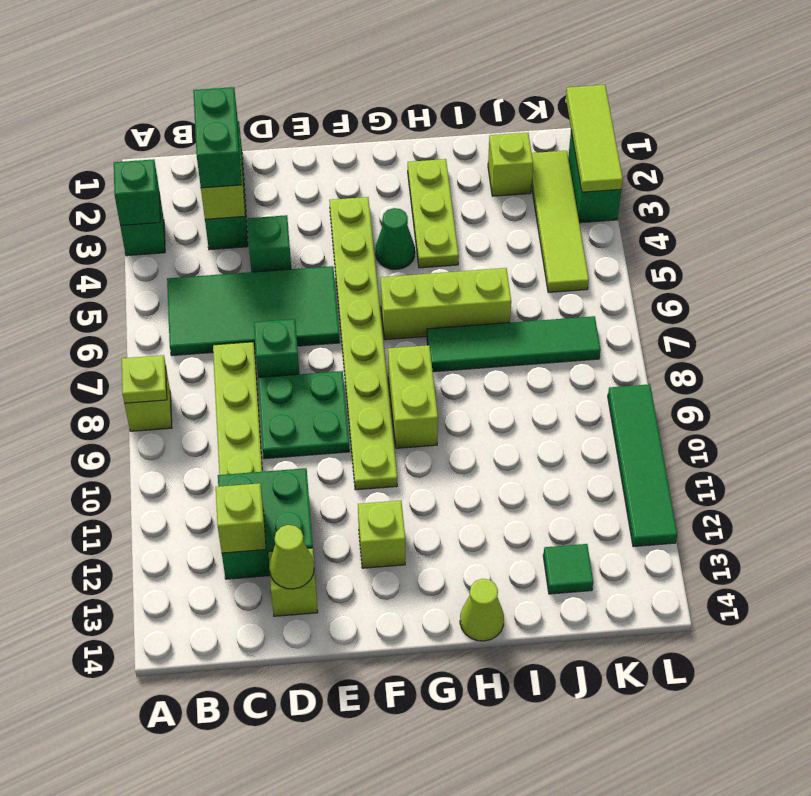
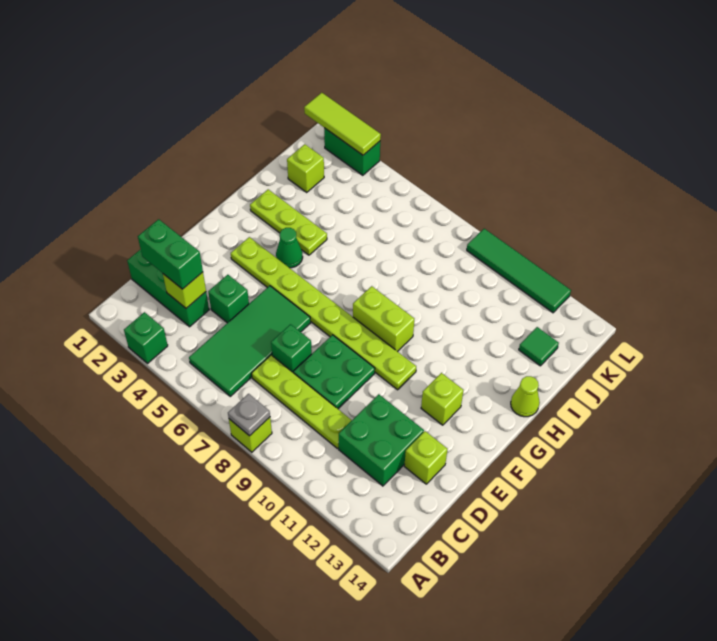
green 1x1 brick [114,159,160,226] -> none
lime 1x1 plate [122,355,167,403] -> grey 1x1 plate [228,394,270,436]
lime 1x1 brick [216,483,266,553] -> none
lime 1x1 cone [269,525,314,589] -> none
lime 1x3 brick [380,268,511,340] -> none
green 1x4 tile [427,316,601,372] -> none
lime 1x4 tile [531,151,589,292] -> none

